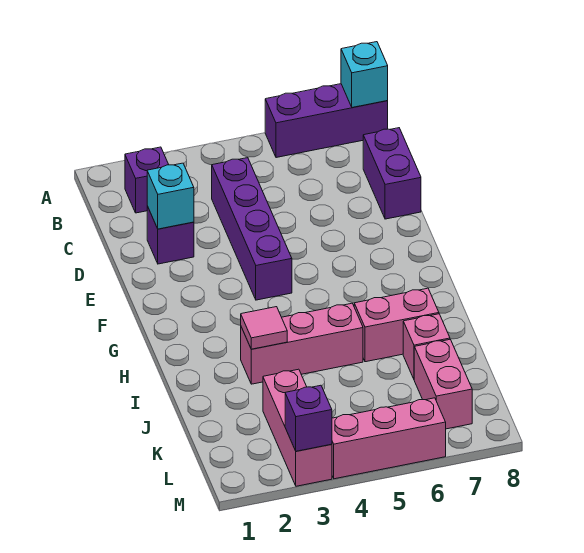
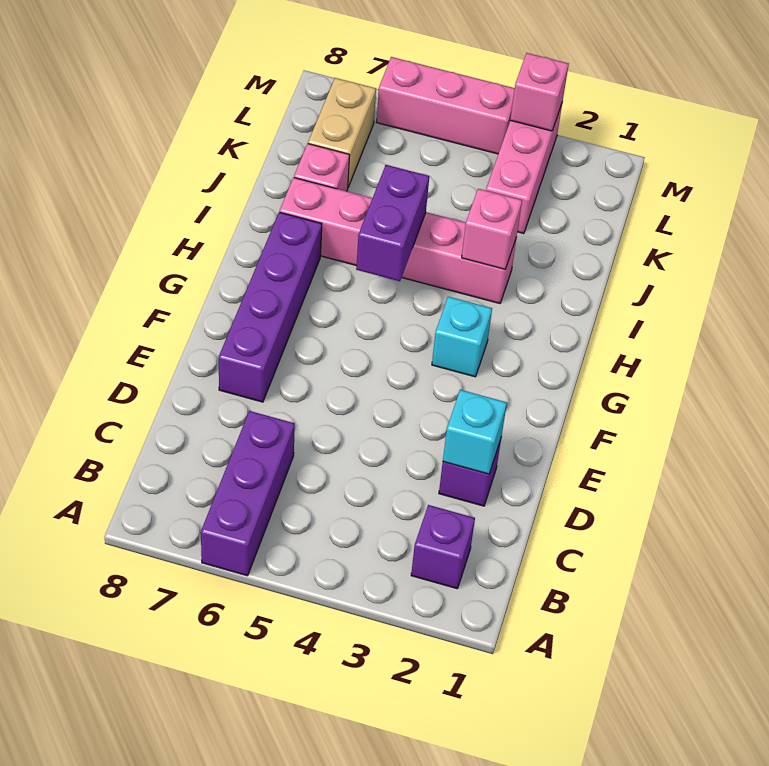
purple 1x3 brick [265,84,388,158] -> purple 1x3 brick turned to [201,411,295,576]
cyan 1x1 brick [341,42,388,107] -> cyan 1x1 brick moved to [432,297,492,377]
purple 1x4 brick [212,158,292,300] -> purple 1x4 brick moved to [219,212,322,402]
purple 1x2 brick [363,128,421,219] -> purple 1x2 brick moved to [356,165,429,281]
pink 1x1 tile [241,307,287,349] -> pink 1x1 brick [462,189,522,269]
pink 1x2 brick [414,340,472,429] -> tan 1x2 brick [308,78,376,187]
purple 1x1 brick [285,385,332,451] -> pink 1x1 brick [510,53,569,131]

